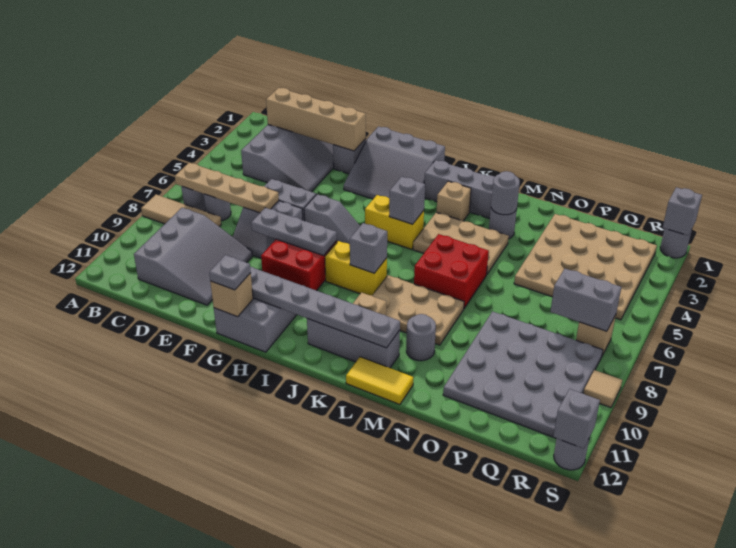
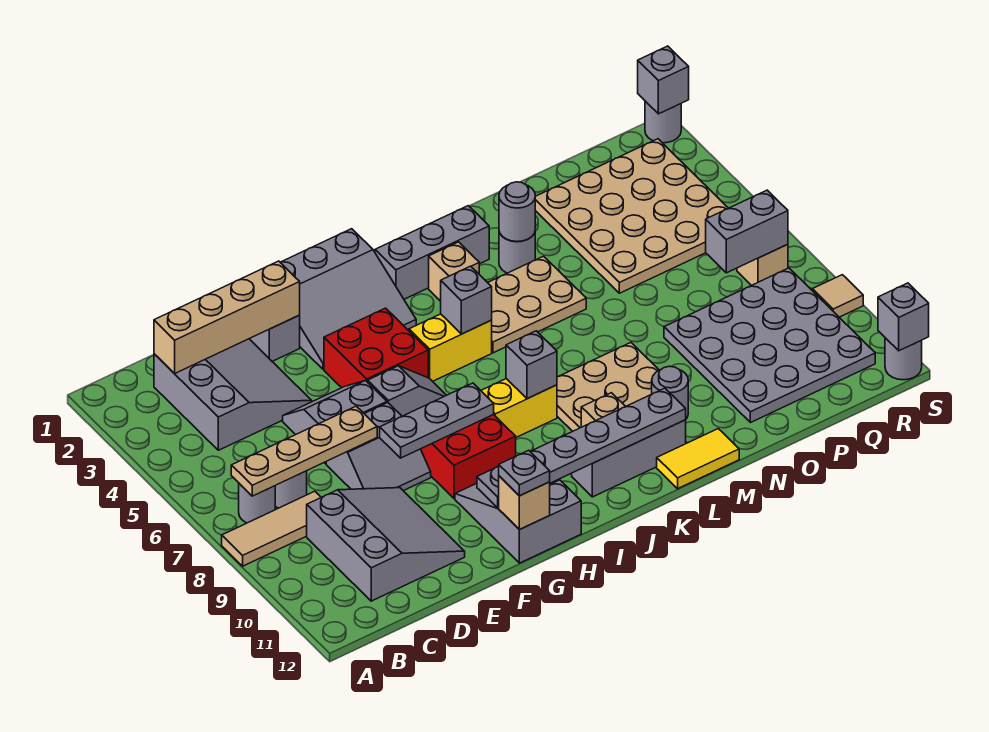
red 2x2 brick [414,234,489,308] -> red 2x2 brick moved to [324,308,428,388]

